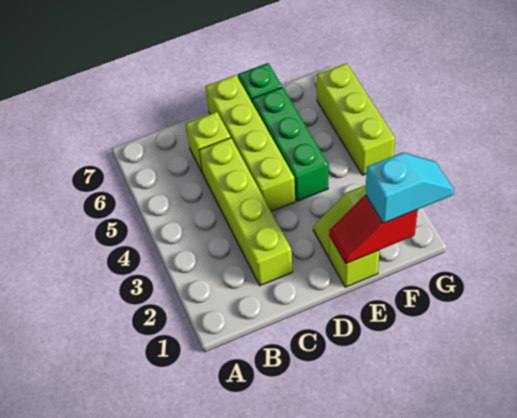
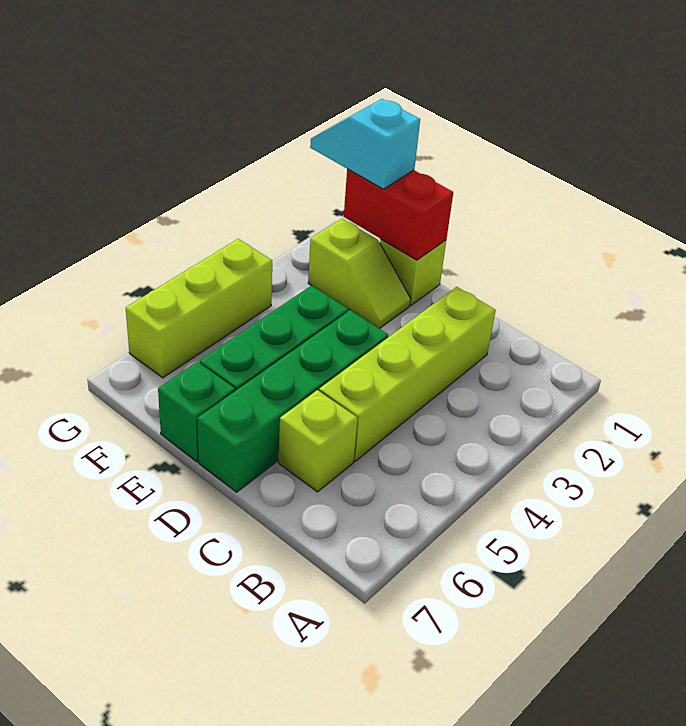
lime 1x4 brick [205,75,295,212] -> green 1x4 brick [197,310,388,492]
red 1x2 slope [329,195,418,264] -> red 1x2 brick [344,169,453,260]

